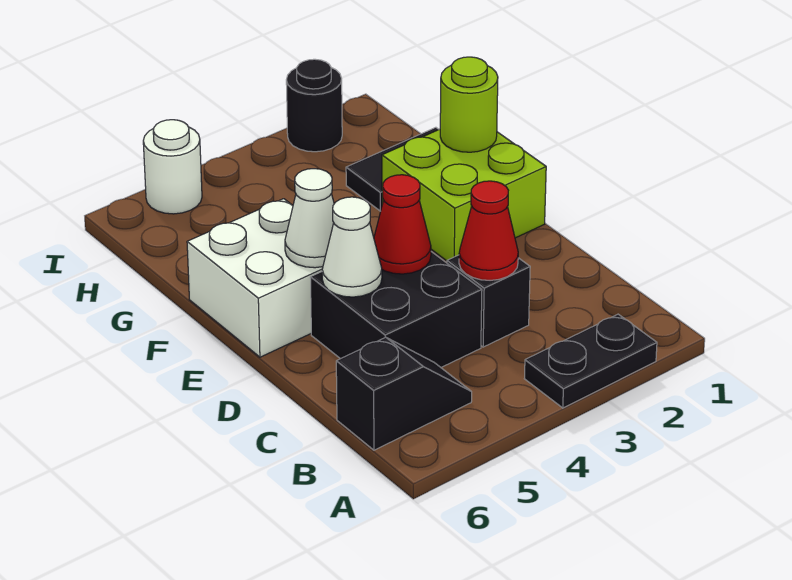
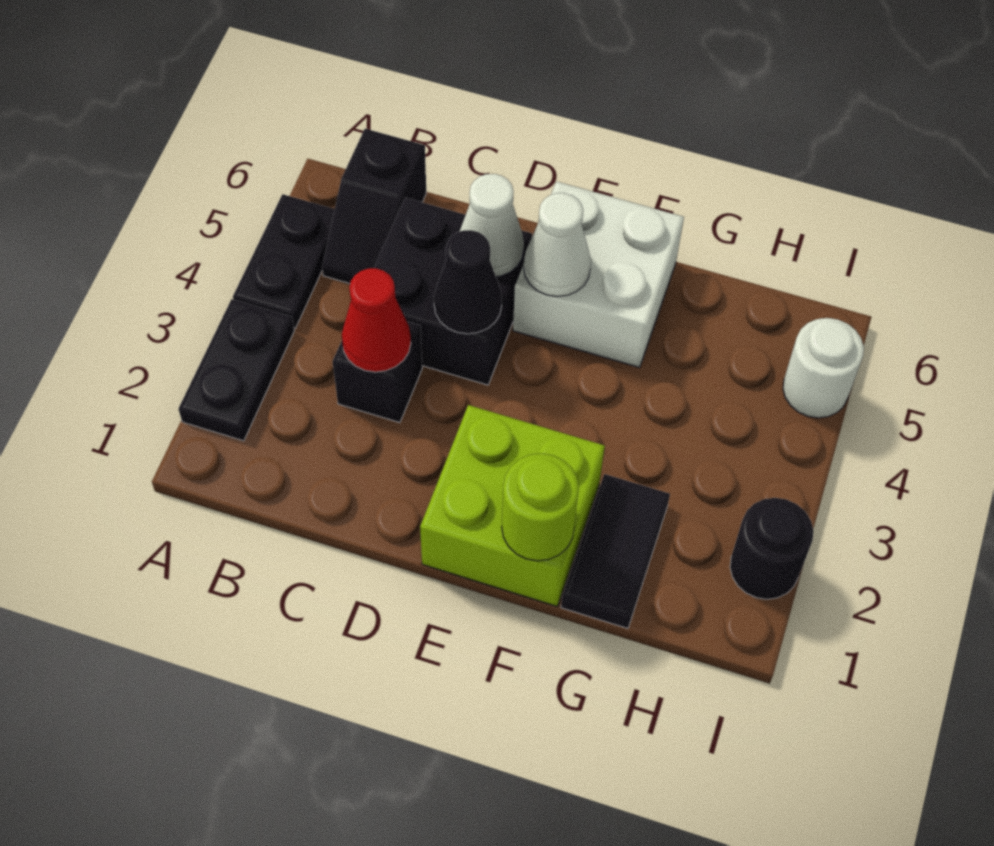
none -> black 1x2 plate [233,194,335,328]
red 1x1 cone [374,175,431,274] -> black 1x1 cone [434,230,502,334]

